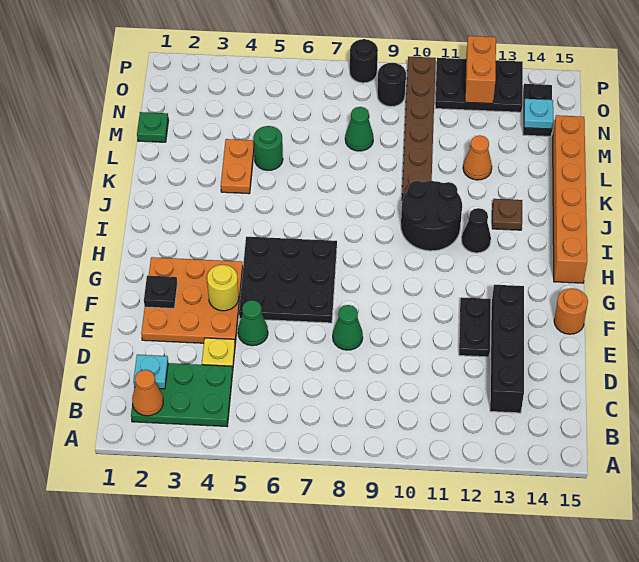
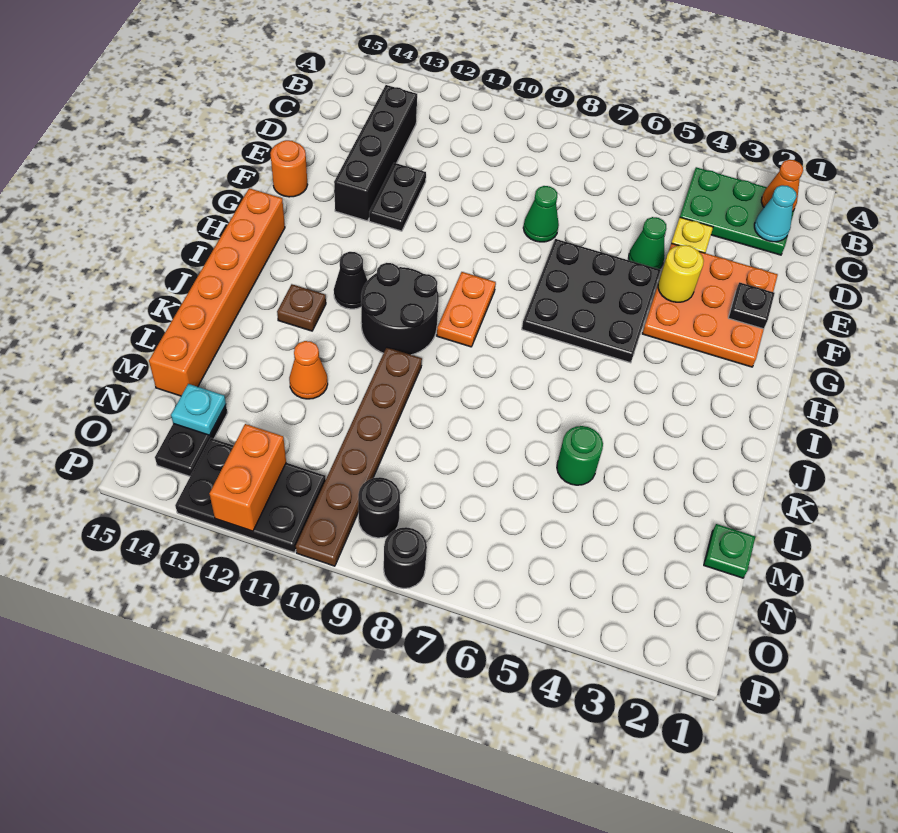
cyan 1x1 plate [134,355,168,389] -> cyan 1x1 cone [754,185,797,242]
orange 1x2 plate [221,139,254,194] -> orange 1x2 plate moved to [437,272,496,347]
green 1x1 cone [345,107,373,151] -> none

